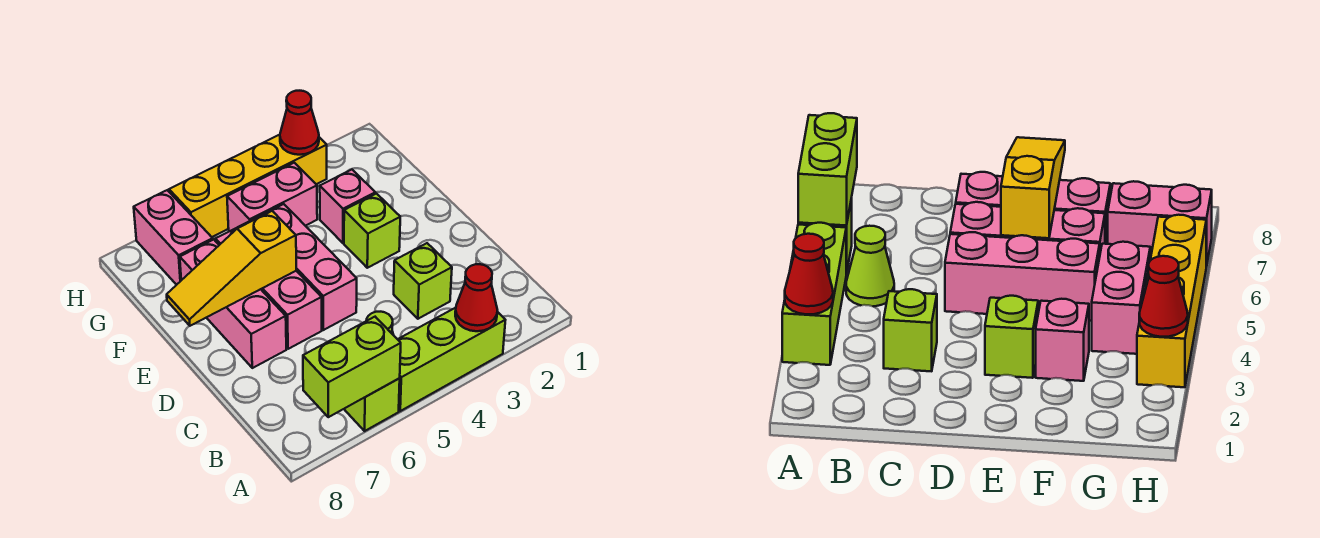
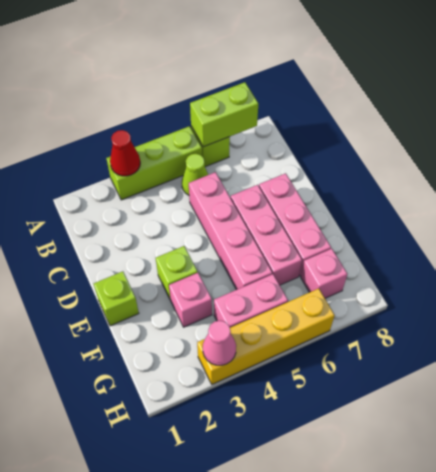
lime 1x1 brick [394,243,452,319] -> lime 1x1 brick moved to [94,271,139,326]
pink 1x3 brick [251,204,357,330] -> pink 1x4 brick [189,172,272,290]
yellow 1x3 slope [167,211,297,326] -> none
pink 1x2 brick [134,190,213,285] -> pink 1x1 brick [301,249,347,298]
red 1x1 cone [280,91,319,155] -> pink 1x1 cone [203,320,236,365]

